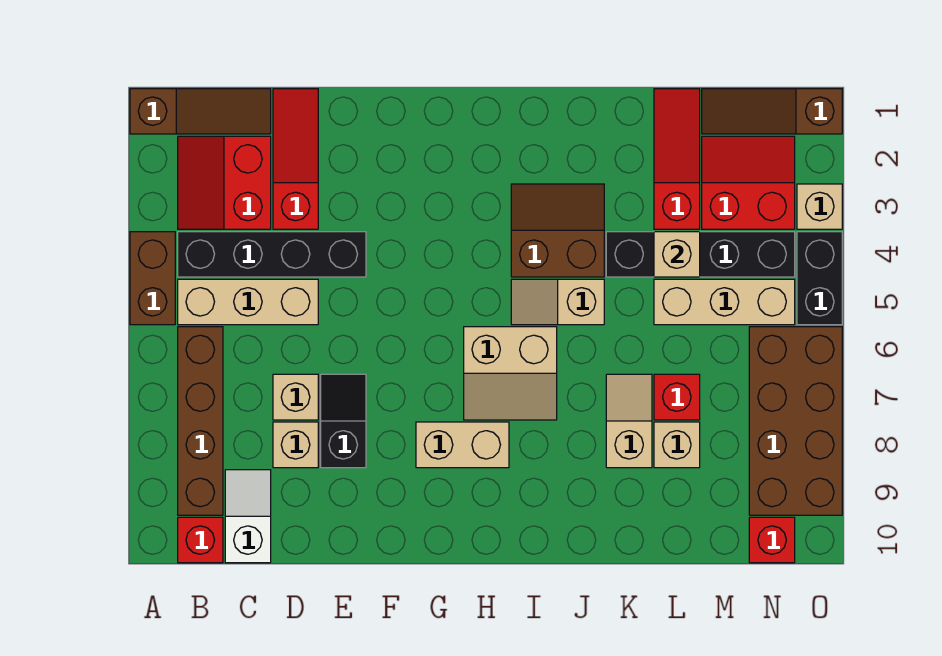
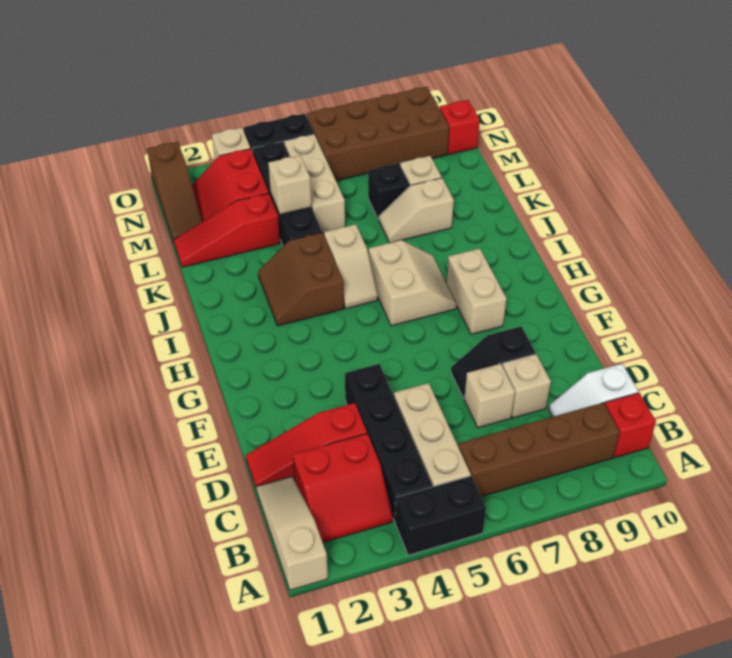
brown 1x3 slope [130,89,271,134] -> tan 1x3 slope [256,477,328,590]
brown 1x2 brick [130,232,175,325] -> black 1x2 brick [395,476,486,555]
red 1x1 brick [654,374,700,420] -> black 1x1 brick [368,163,410,220]

